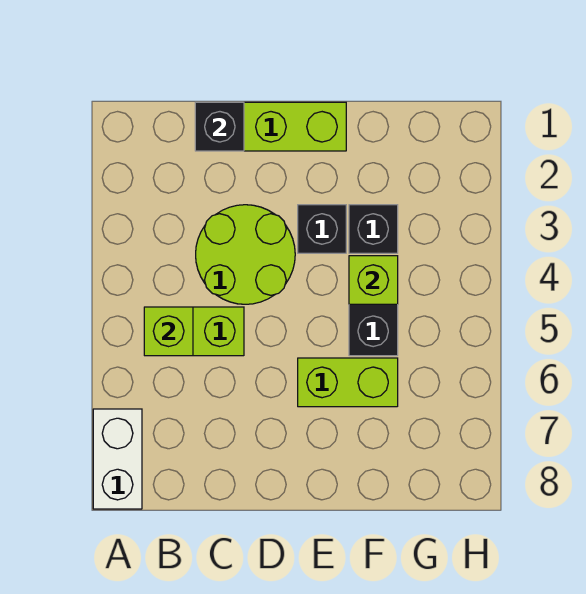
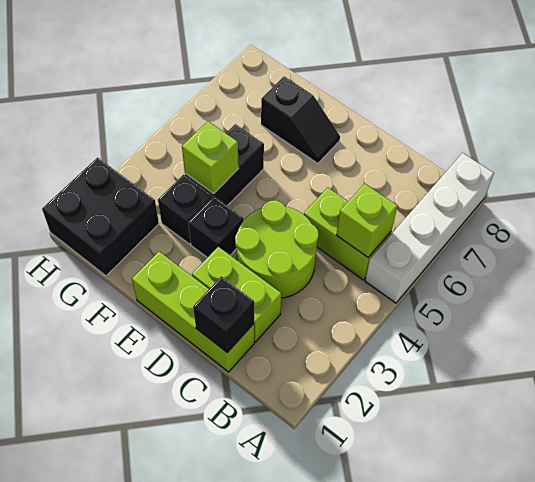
white 1x2 brick [93,409,142,509] -> white 1x4 brick [365,153,494,303]
lime 1x2 brick [298,358,398,407] -> lime 1x2 brick moved to [192,247,282,342]
none -> black 1x2 slope [261,76,340,163]
none -> black 2x2 brick [42,158,159,276]

